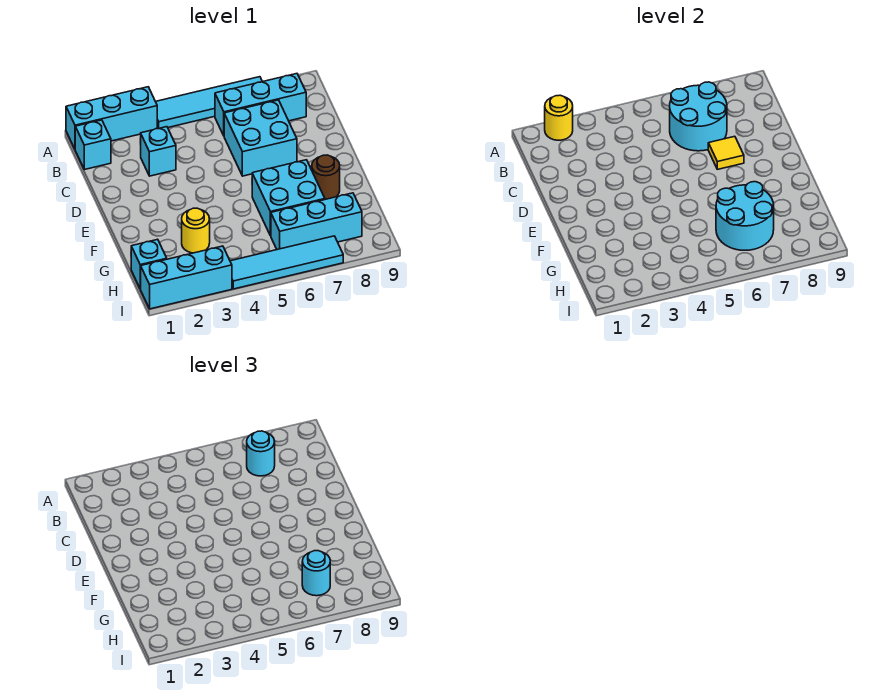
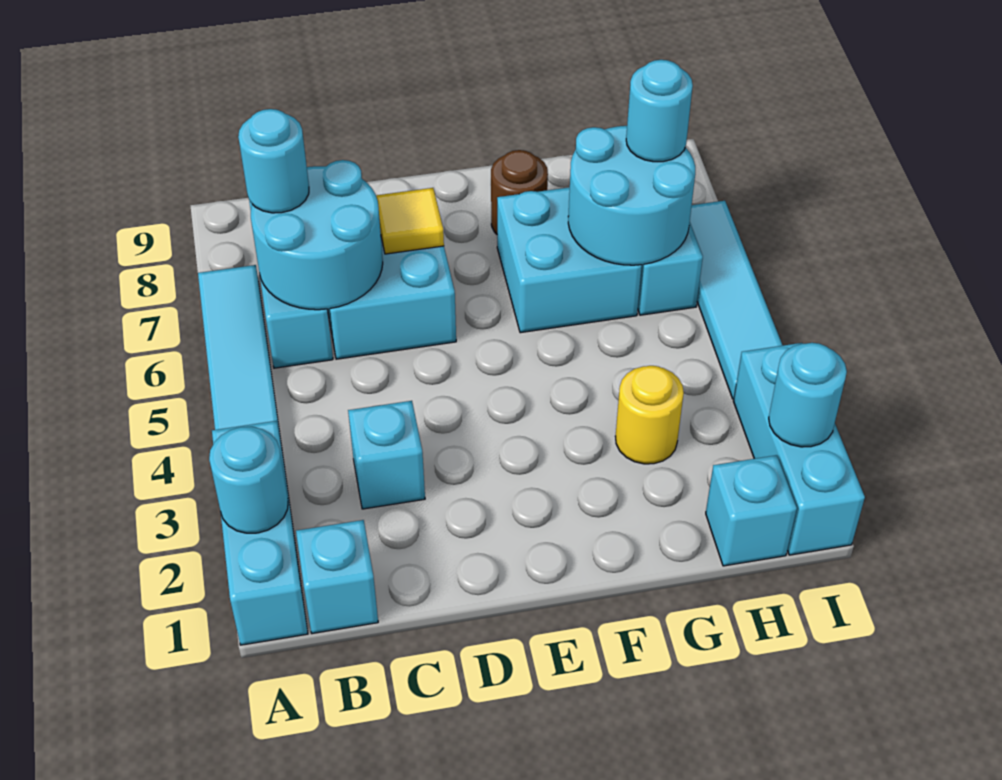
yellow 1x1 round brick [545,95,573,140] -> cyan 1x1 round brick [209,427,288,533]
none -> cyan 1x1 round brick [769,343,847,447]

